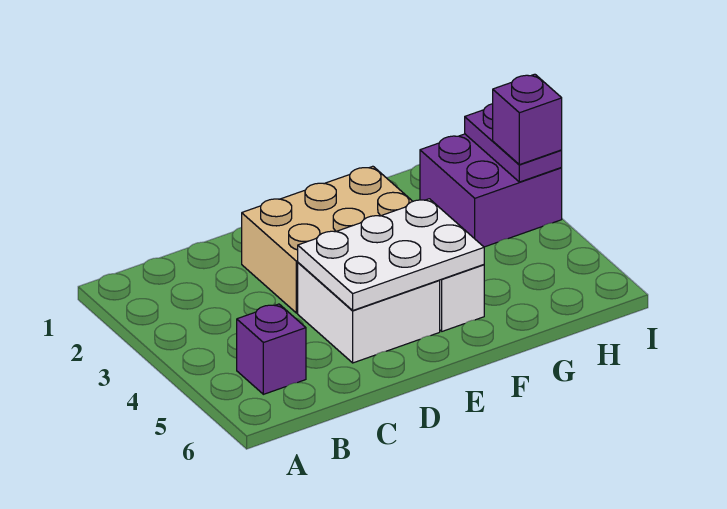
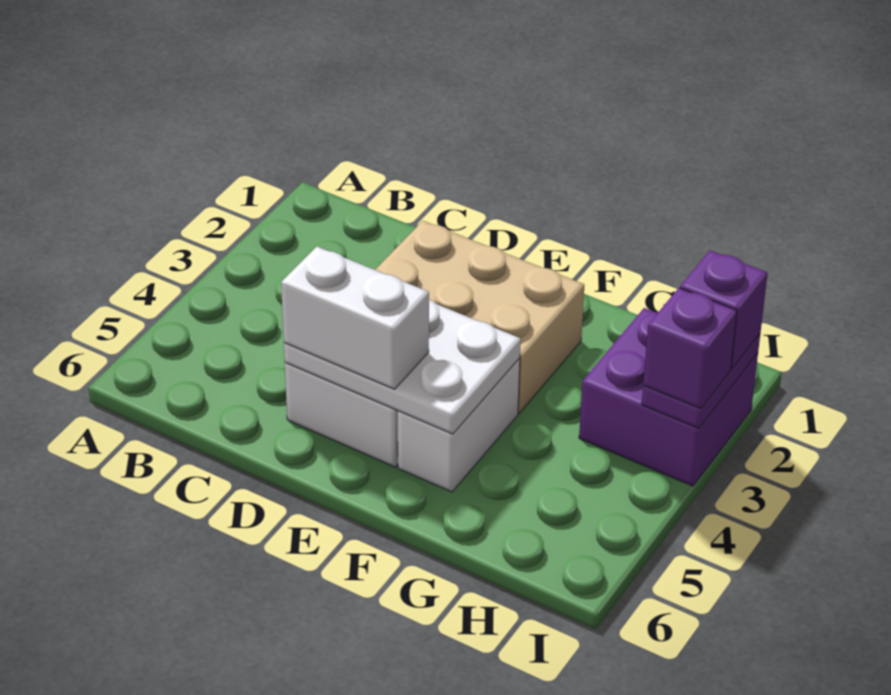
purple 1x1 brick [237,304,306,394] -> purple 1x1 brick moved to [680,250,768,369]
none -> white 1x2 brick [281,247,429,389]

